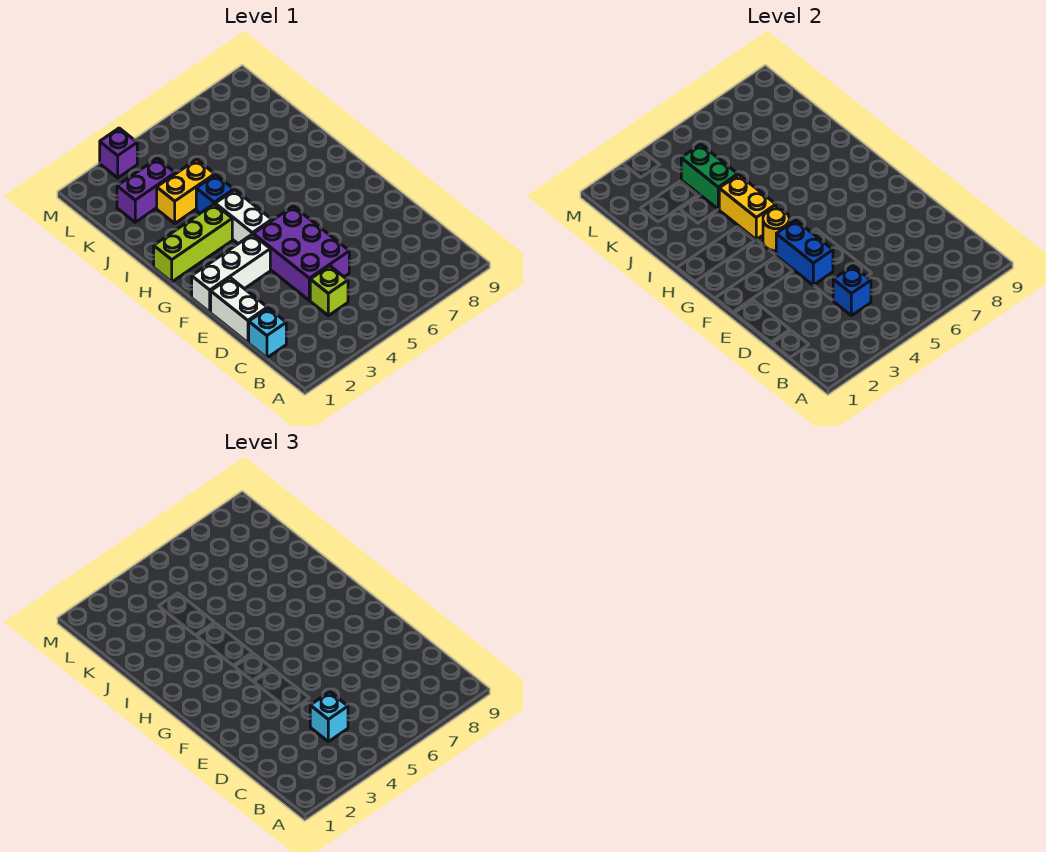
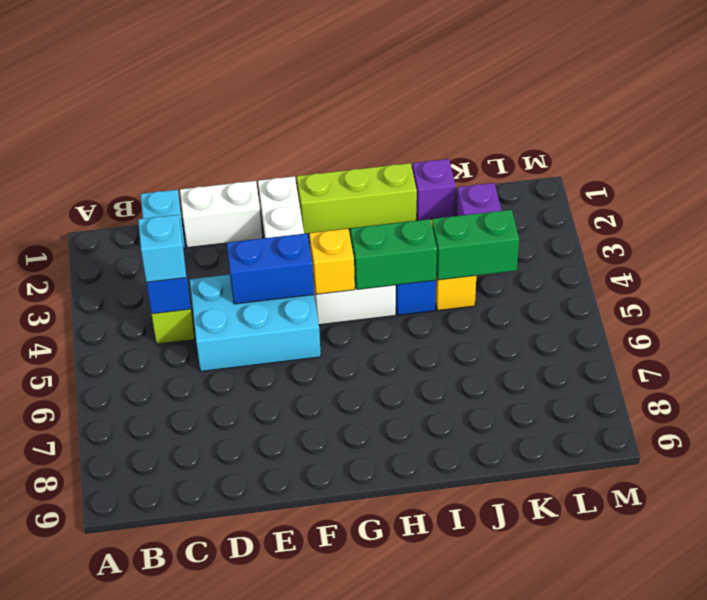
purple 2x3 brick [253,206,349,300] -> cyan 2x3 brick [190,275,321,371]
yellow 1x1 round brick [763,209,789,251] -> yellow 1x1 brick [309,229,355,294]
lime 1x3 brick [154,204,232,282] -> lime 1x3 brick turned to [297,163,417,234]
yellow 1x2 brick [719,175,776,240] -> green 1x2 brick [351,219,437,290]
purple 1x1 brick [100,128,137,178] -> purple 1x1 brick moved to [413,159,455,220]

